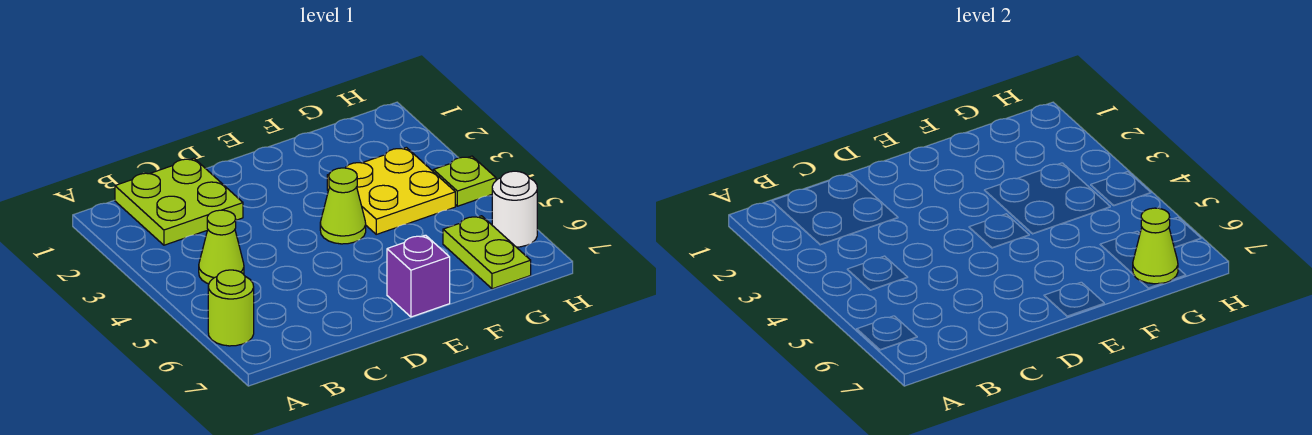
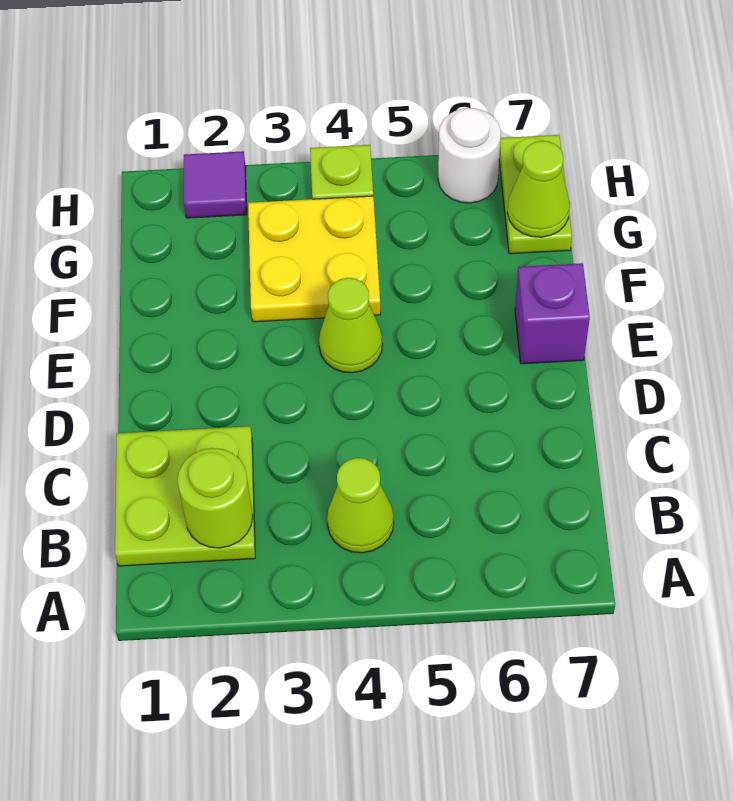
lime 1x1 round brick [208,270,254,346] -> lime 1x1 round brick moved to [177,448,253,548]
lime 1x2 plate [443,216,531,289] -> lime 1x2 plate turned to [499,135,572,254]
none -> purple 1x1 tile [184,151,247,218]

